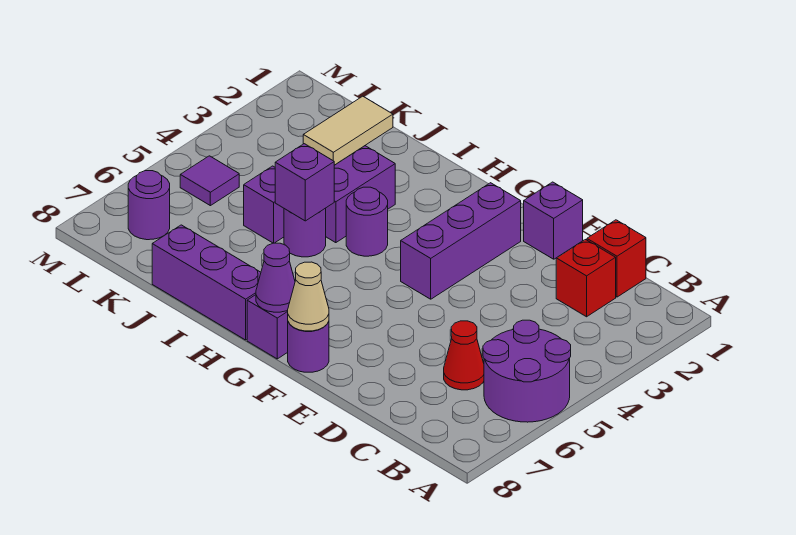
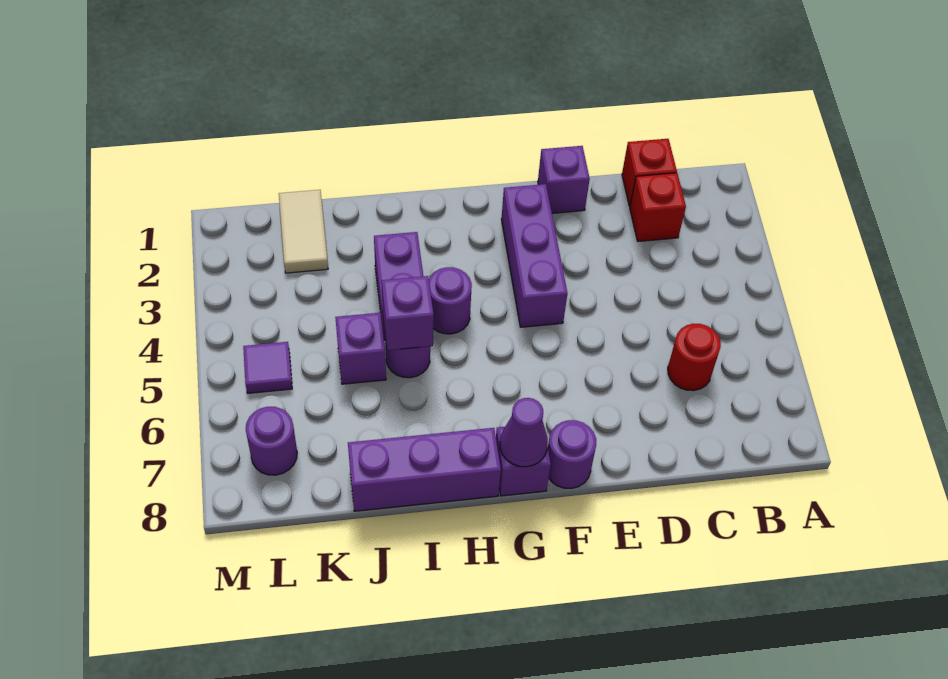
purple 2x2 round brick [483,320,571,422] -> none
red 1x1 cone [444,321,484,390] -> red 1x1 round brick [668,324,721,391]
tan 1x1 cone [288,262,329,331] -> none

